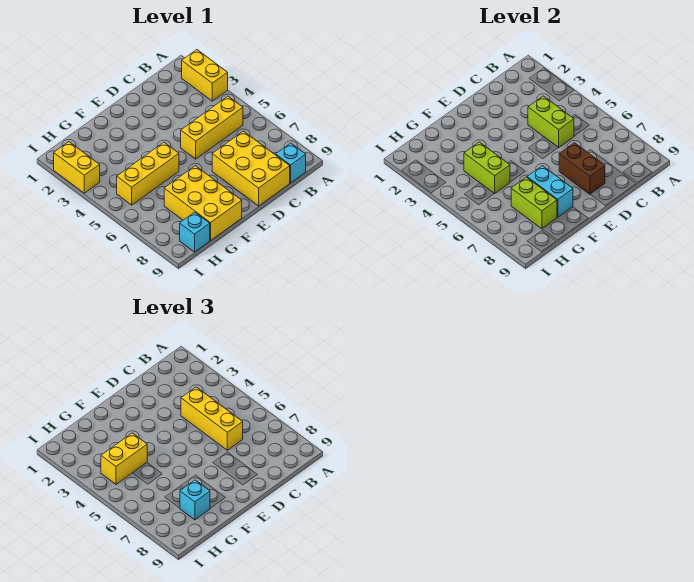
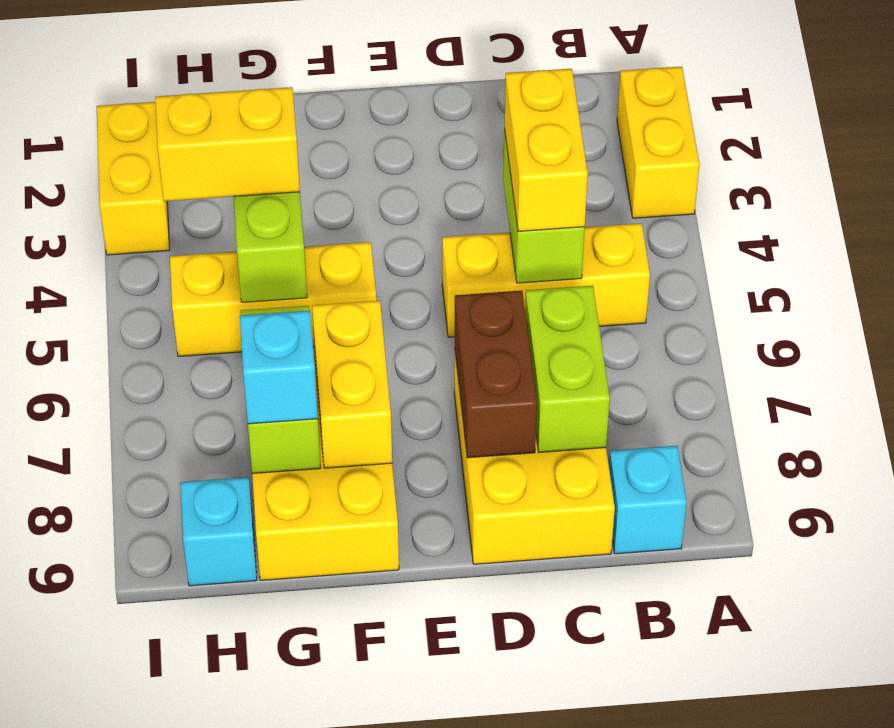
yellow 1x3 brick [181,387,243,450] -> yellow 1x2 brick [505,69,588,231]
none -> lime 1x2 brick [525,286,610,452]
cyan 1x2 brick [527,166,573,217] -> yellow 1x2 brick [312,301,392,468]

